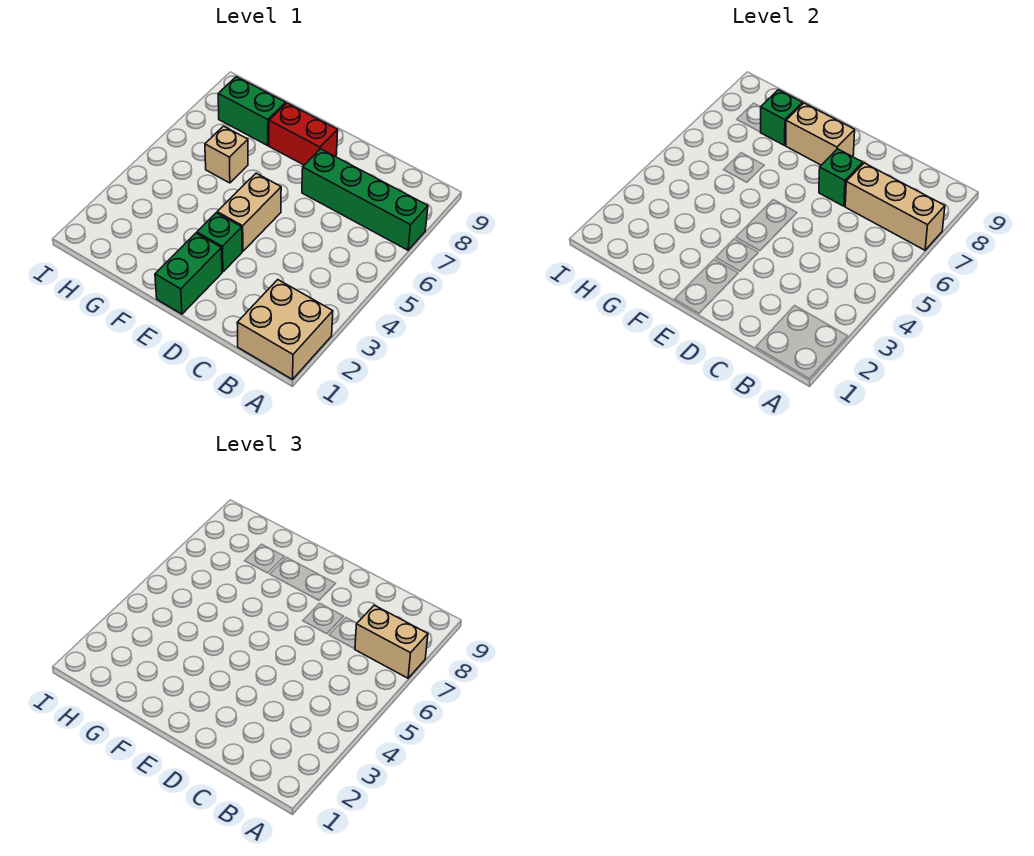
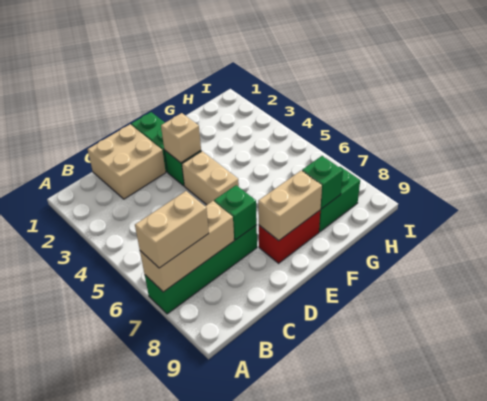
tan 2x2 brick [237,280,333,379] -> tan 2x2 brick moved to [88,124,166,199]
tan 1x1 brick [205,126,248,183] -> tan 1x1 brick moved to [161,113,201,163]

